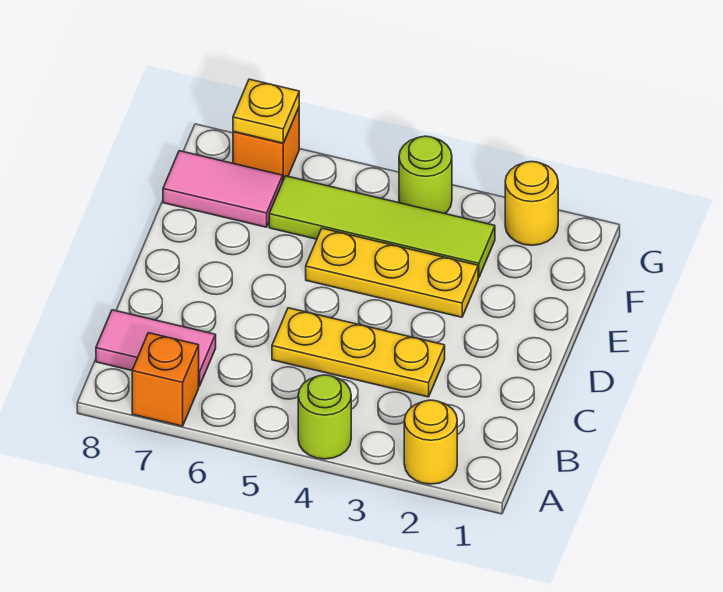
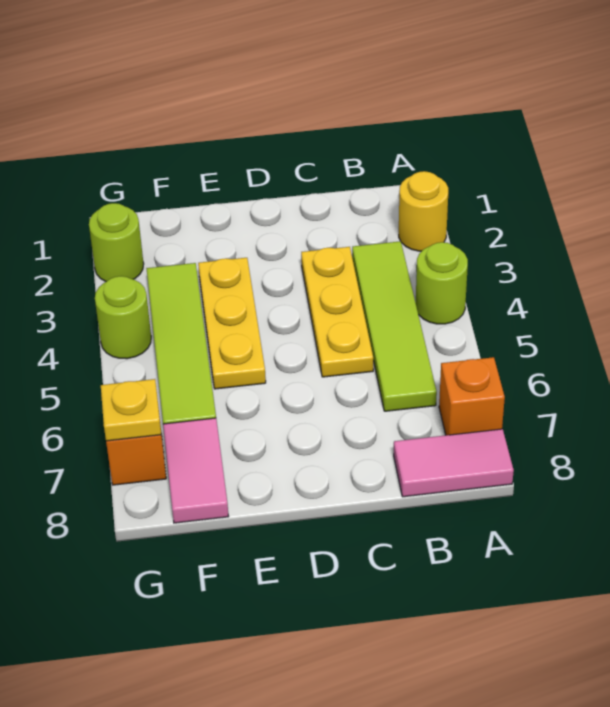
none -> lime 1x4 tile [352,241,437,411]
pink 1x2 tile [96,310,216,386] -> pink 1x2 tile turned to [394,429,514,497]
yellow 1x1 round brick [505,162,558,245] -> lime 1x1 round brick [89,203,144,282]

